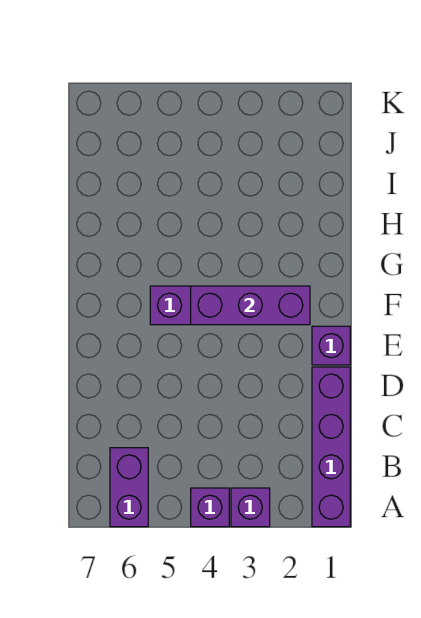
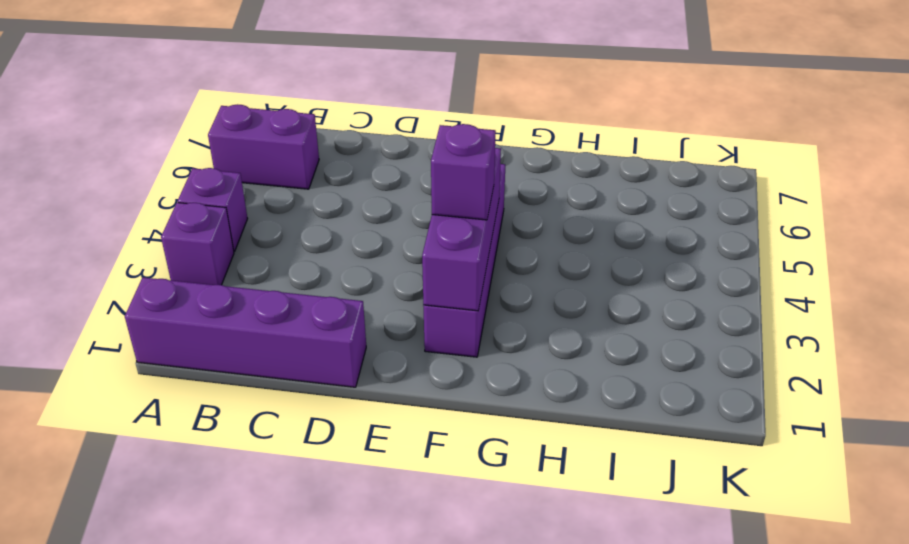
purple 1x1 brick [312,326,350,365] -> purple 1x1 brick moved to [431,124,496,220]

